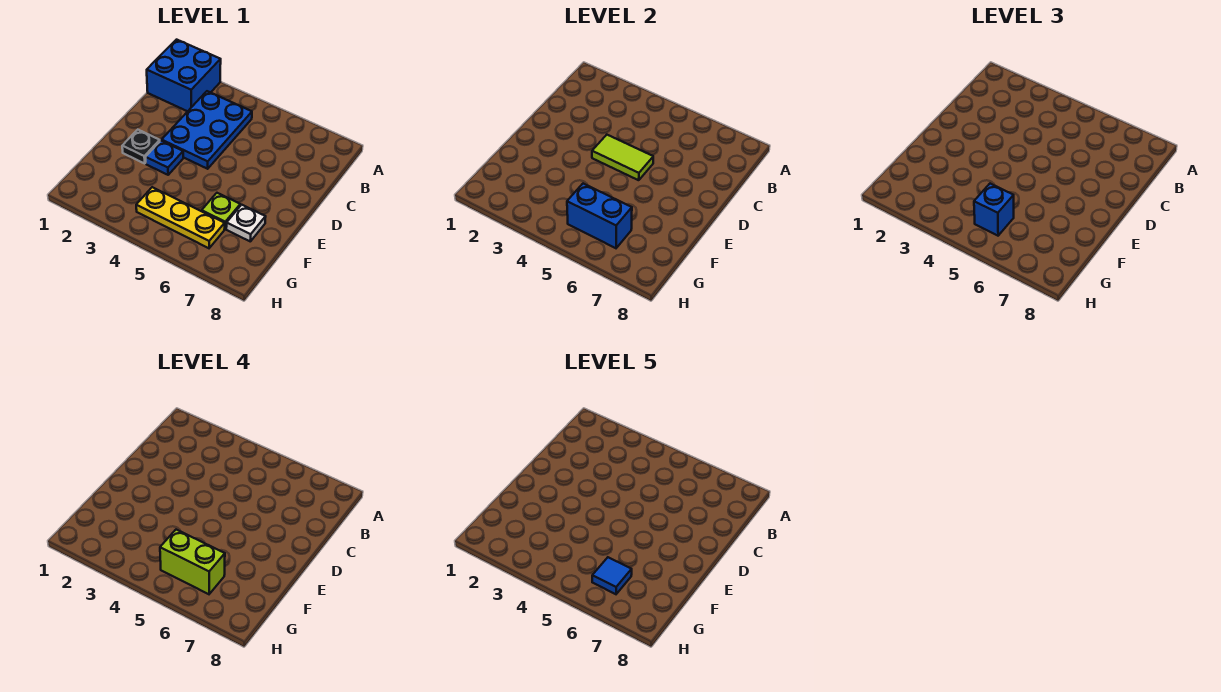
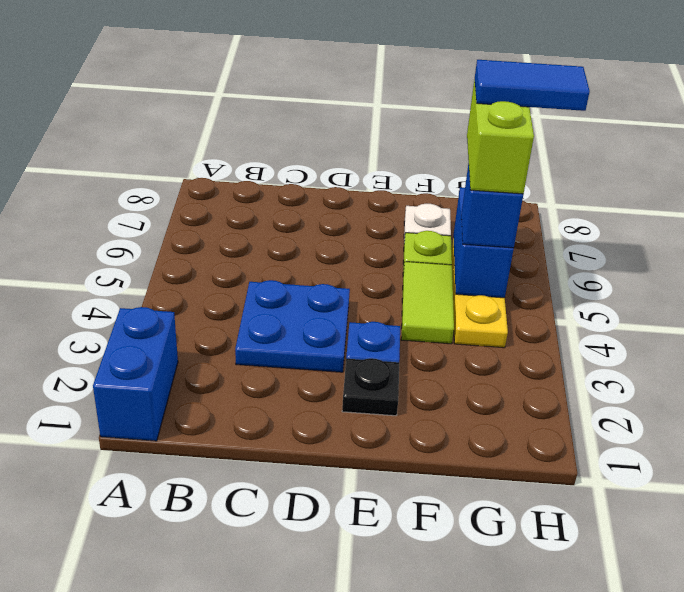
blue 2x2 brick [147,40,221,111] -> blue 1x2 brick [93,307,178,441]
blue 2x3 plate [162,91,252,169] -> blue 2x2 plate [235,280,350,372]
lime 1x2 tile [592,135,653,180] -> lime 1x2 tile moved to [401,262,454,344]
blue 1x1 tile [592,557,632,594] -> blue 1x2 tile [475,60,590,111]

